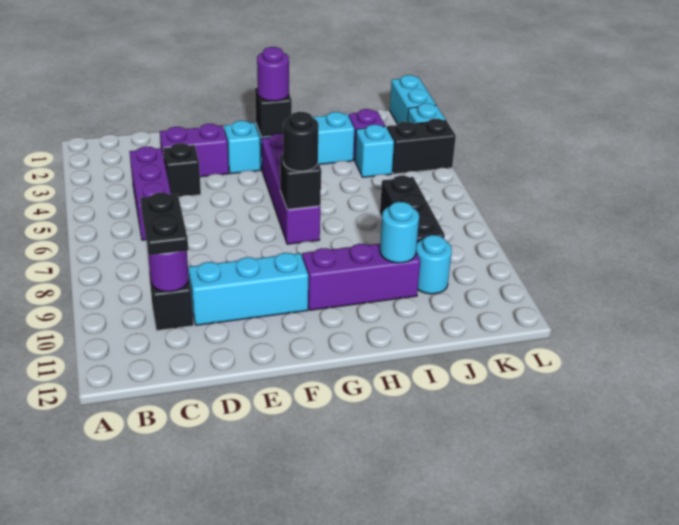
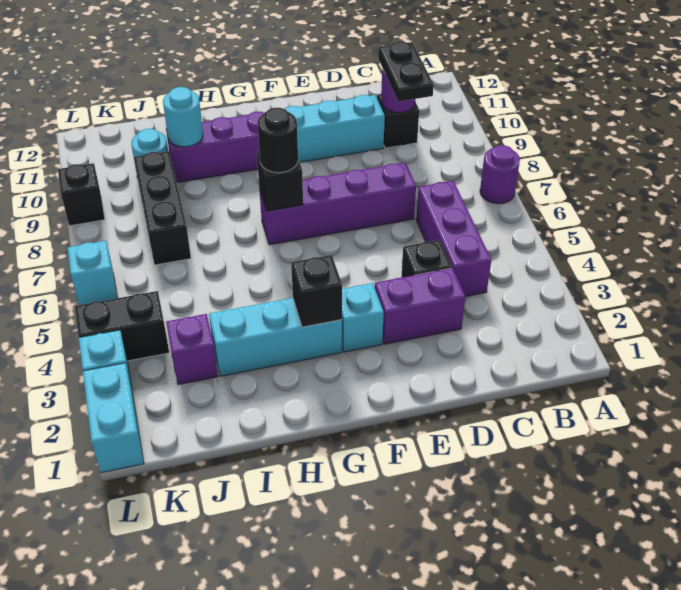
purple 1x1 round brick [257,47,289,101] -> purple 1x1 round brick moved to [480,145,520,204]
purple 1x4 brick [262,134,320,244] -> purple 1x4 brick turned to [259,163,416,245]
cyan 1x1 brick [355,125,394,177] -> cyan 1x1 brick moved to [68,241,117,305]
none -> black 1x1 brick [58,163,105,226]

